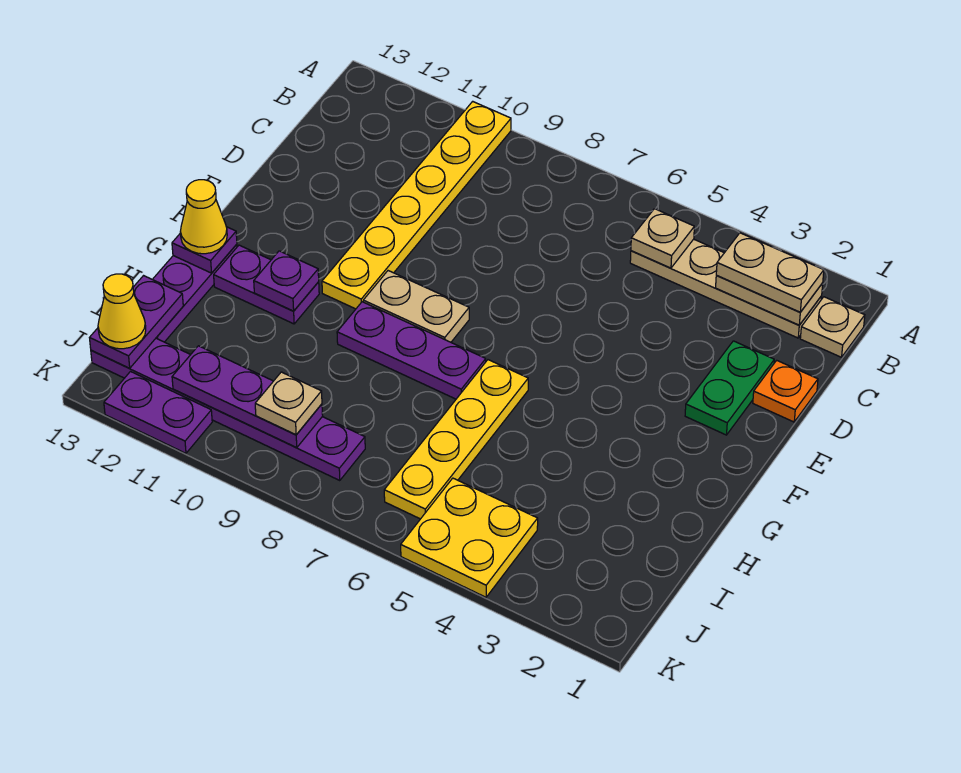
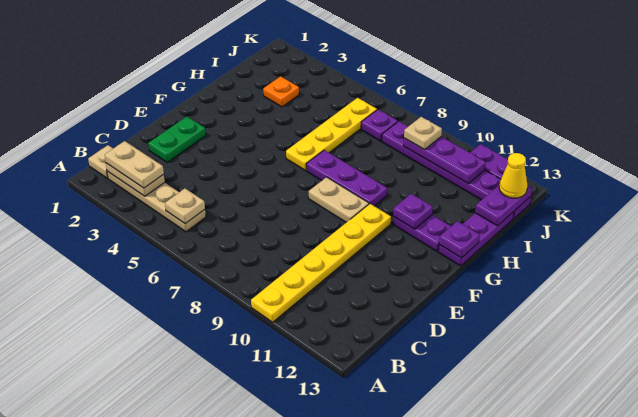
orange 1x1 plate [753,360,818,422] -> orange 1x1 plate moved to [263,76,299,107]
yellow 1x1 cone [180,180,227,254] -> none
yellow 2x2 plate [401,478,538,597] -> none
none -> purple 1x1 plate [361,109,398,141]

